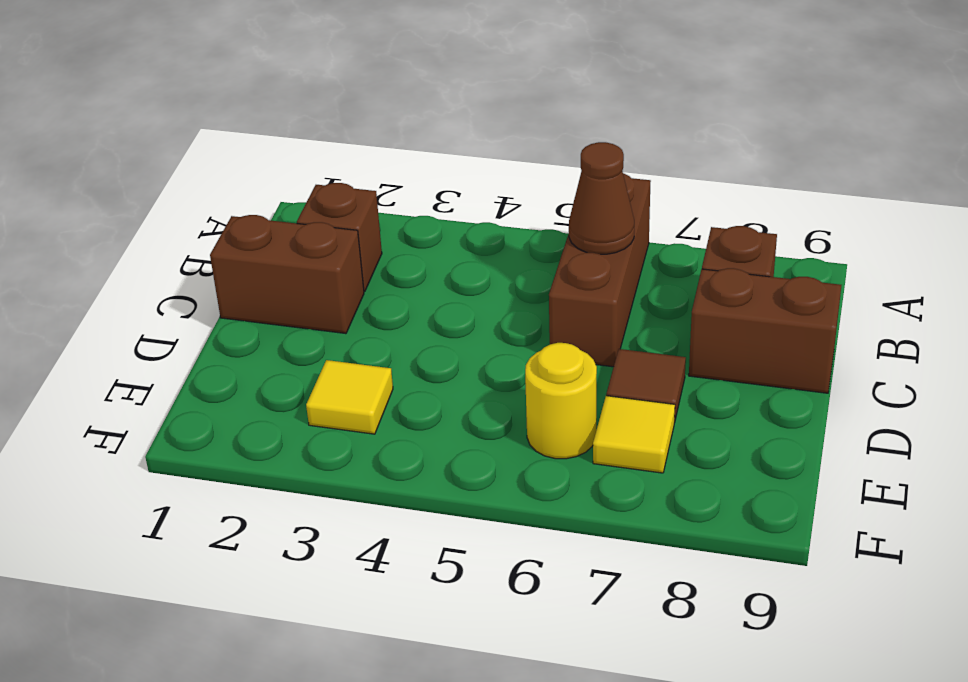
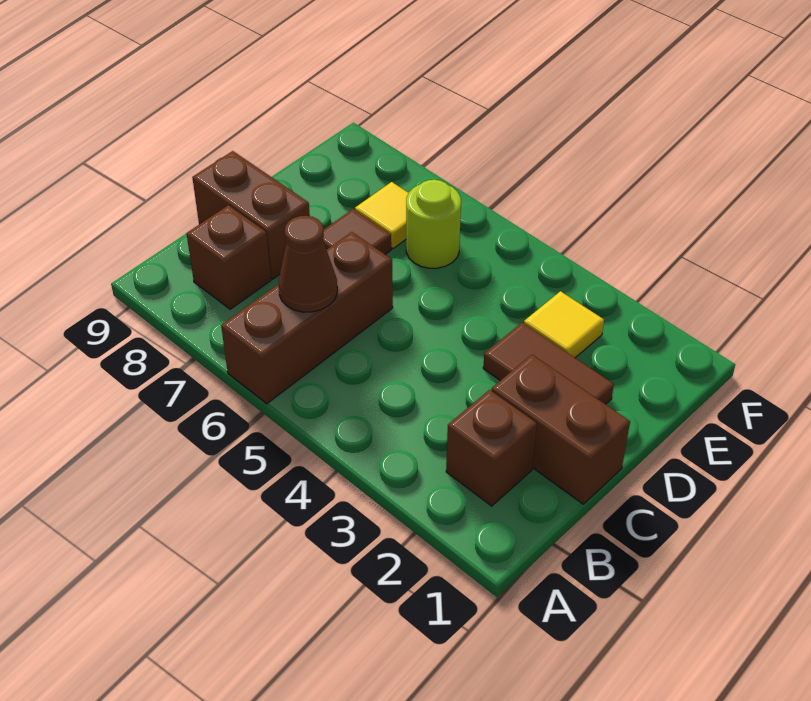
none -> brown 1x2 tile [483,323,614,404]
yellow 1x1 round brick [525,343,597,459] -> lime 1x1 round brick [406,180,461,268]

